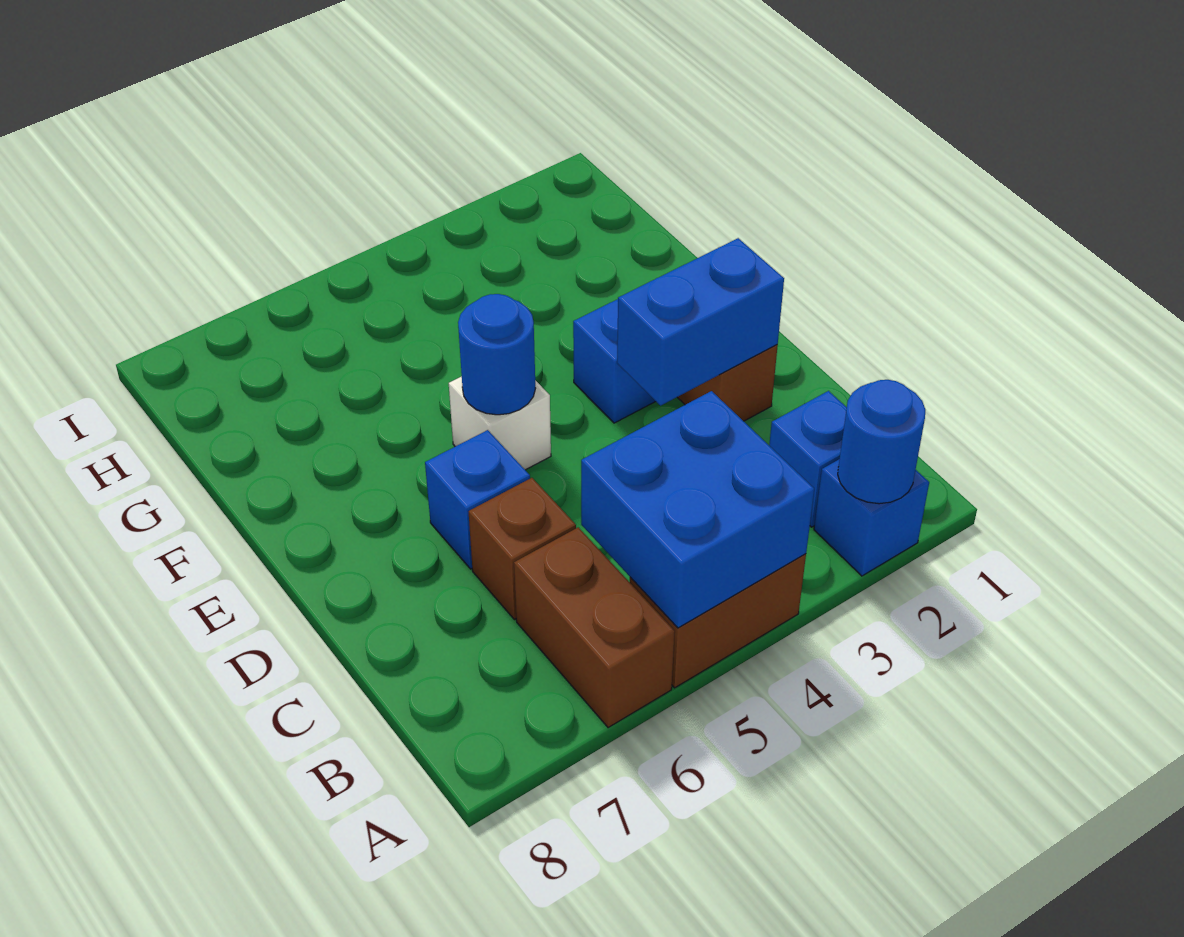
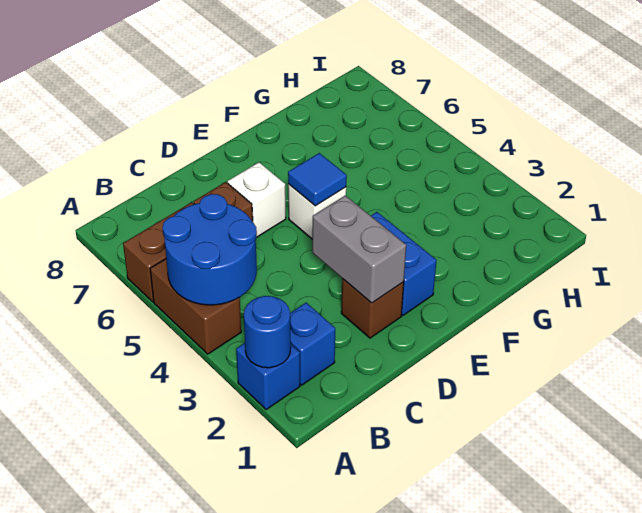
blue 2x2 brick [581,391,814,628] -> blue 2x2 round brick [163,194,257,305]
blue 1x2 brick [617,238,784,406] -> grey 1x2 brick [312,196,406,303]
blue 1x1 brick [425,430,530,569] -> white 1x1 brick [228,162,286,238]
blue 1x1 round brick [458,294,536,415] -> blue 1x1 tile [288,153,347,206]

